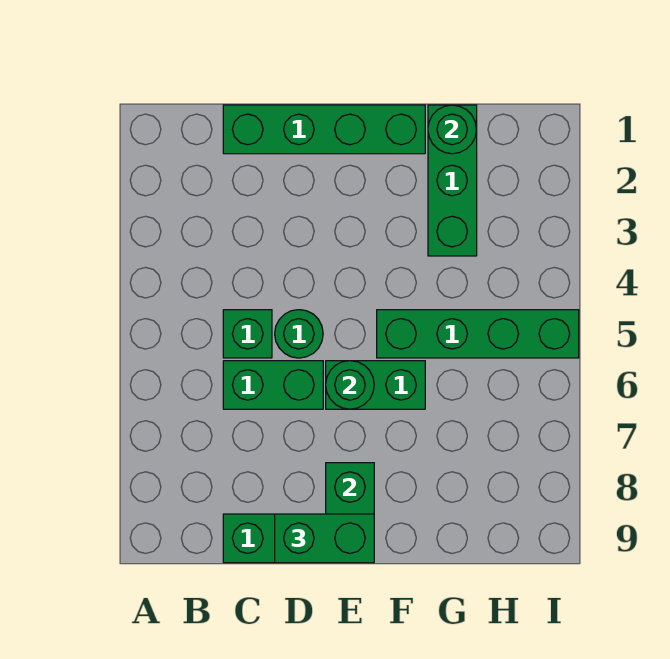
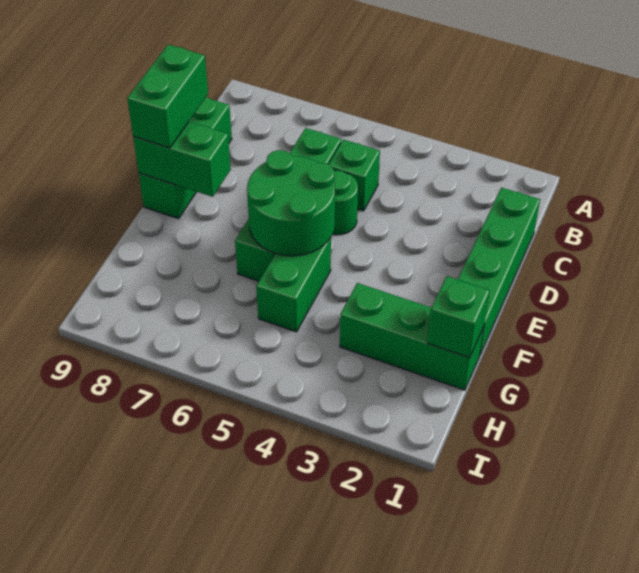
green 1x1 round brick [326,361,374,409] -> green 2x2 round brick [247,150,335,256]
green 1x4 brick [377,310,579,358] -> green 1x2 brick [256,238,331,332]
green 1x1 round brick [428,105,476,154] -> green 1x1 brick [427,276,490,358]

